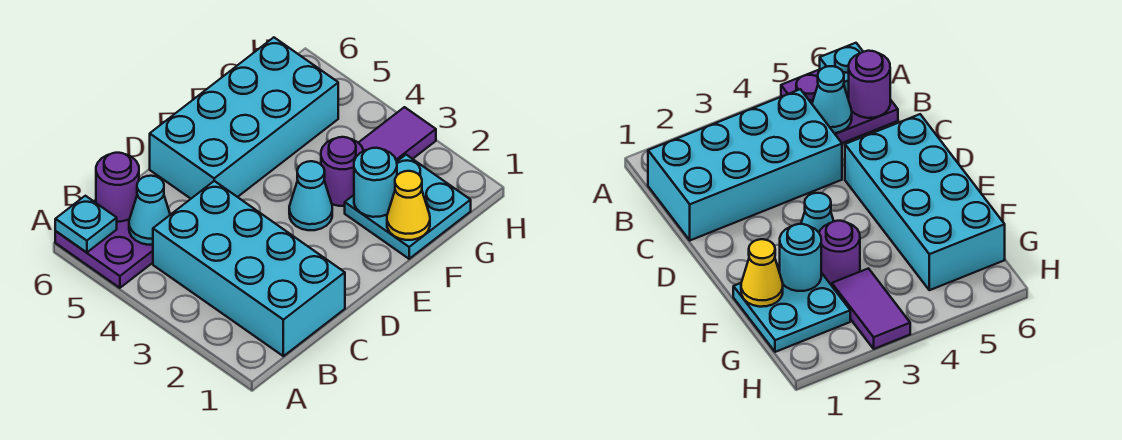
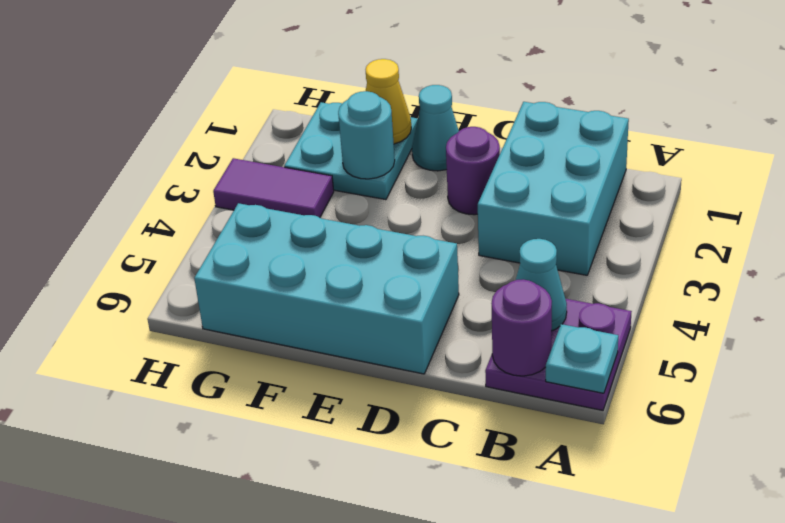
cyan 2x4 brick [153,181,345,356] -> cyan 2x3 brick [478,102,629,275]
cyan 1x1 cone [289,161,332,230] -> cyan 1x1 cone moved to [412,85,459,171]
purple 1x1 round brick [321,137,364,206] -> purple 1x1 round brick moved to [446,127,500,215]

